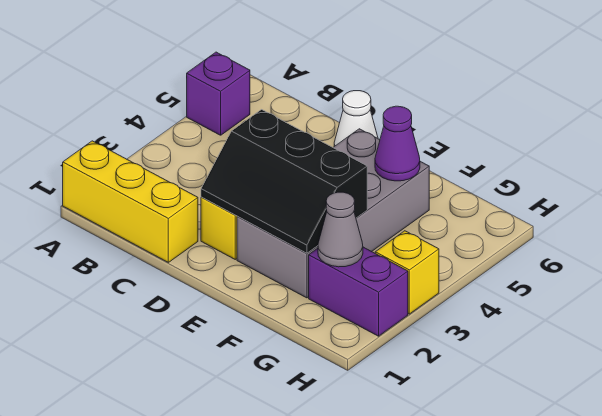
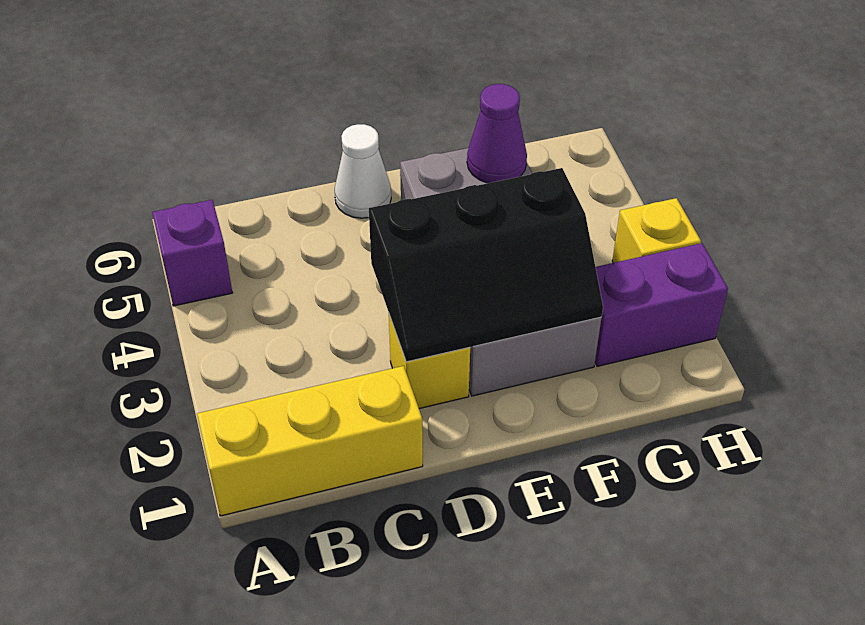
grey 1x1 cone [318,192,363,267] -> none

